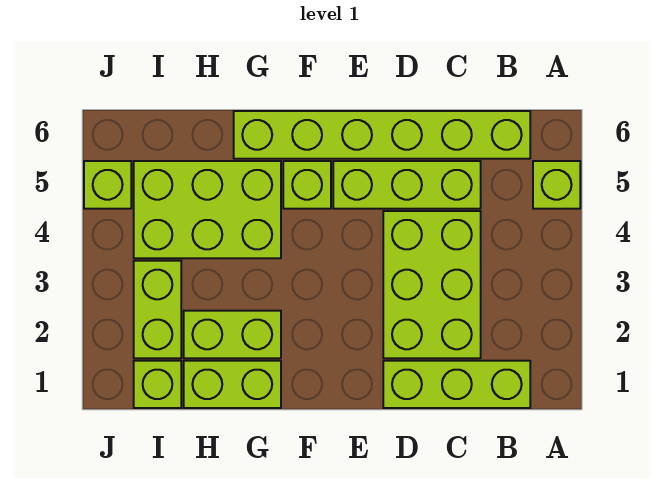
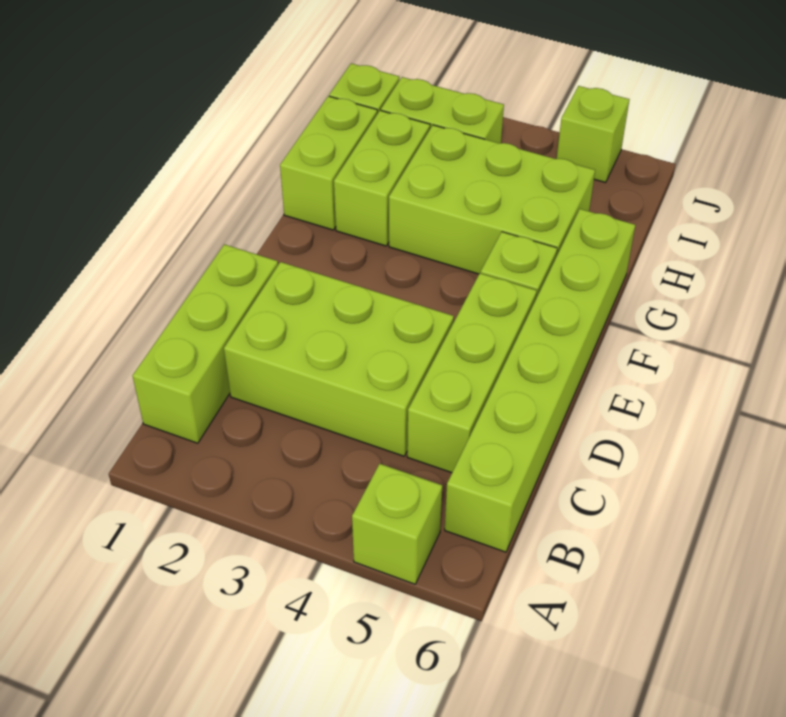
lime 2x3 brick [134,161,281,258] -> lime 2x3 brick turned to [389,125,595,274]

